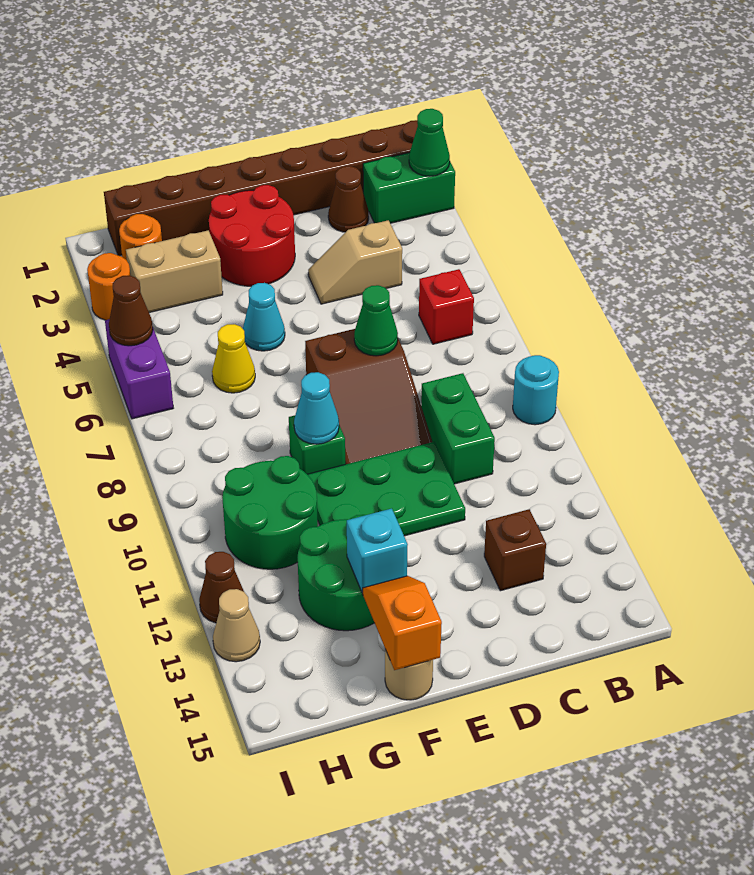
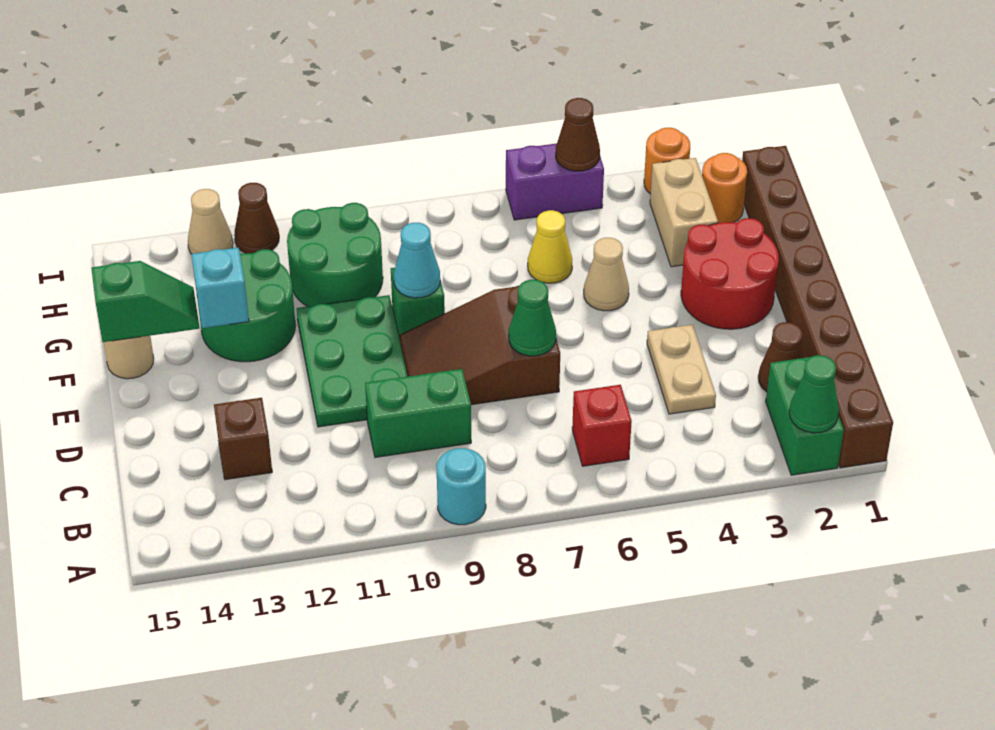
tan 1x2 slope [308,220,402,304] -> tan 1x2 plate [647,325,716,414]
cyan 1x1 cone [243,283,285,351] -> tan 1x1 cone [584,238,629,311]
orange 1x2 slope [363,576,442,670] -> green 1x2 slope [92,261,199,342]

